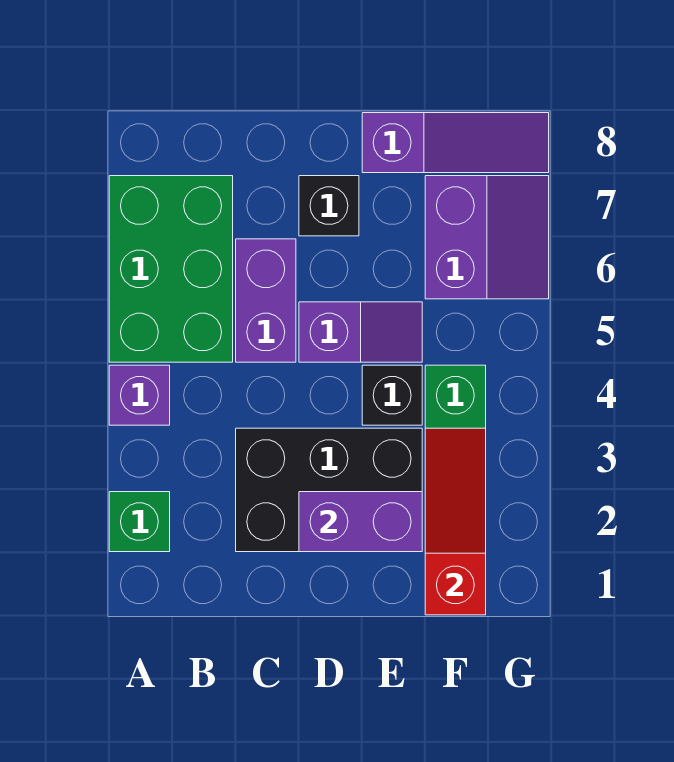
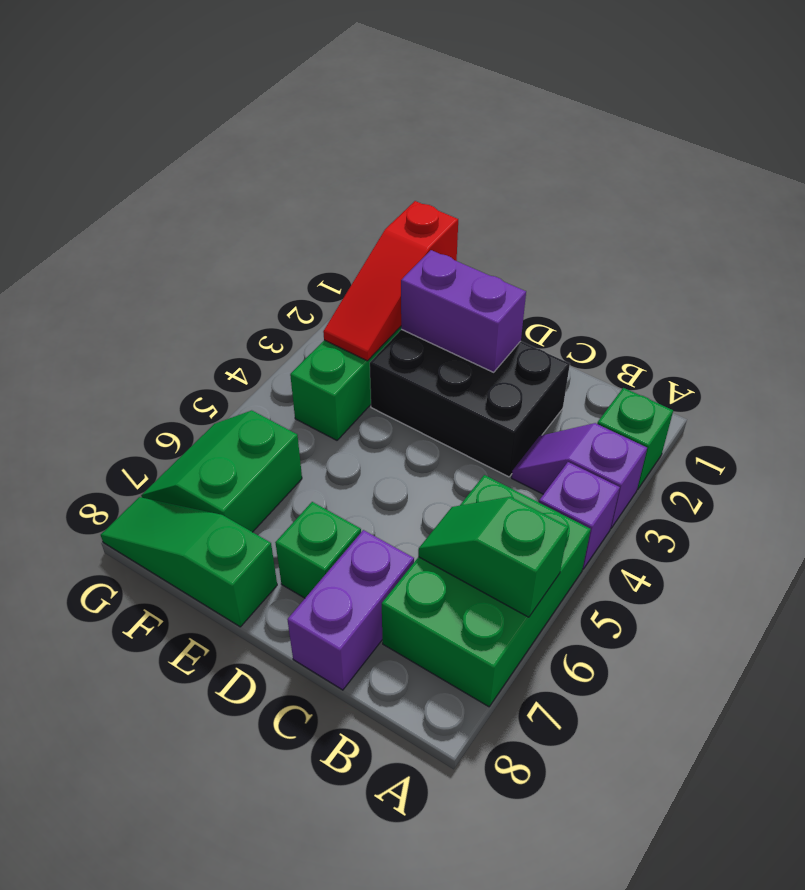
none -> green 1x2 slope [418,497,568,617]
purple 1x2 brick [236,239,296,362] -> purple 1x2 brick moved to [287,530,414,690]
purple 1x2 slope [299,302,422,362] -> purple 1x2 slope moved to [512,423,647,528]
black 1x1 brick [299,176,359,236] -> green 1x1 brick [275,502,361,598]
black 1x1 brick [362,365,422,425] -> none
purple 1x3 slope [362,113,549,173] -> green 1x3 slope [101,497,277,627]
purple 2x2 slope [425,176,549,299] -> green 2x2 slope [141,411,302,532]

